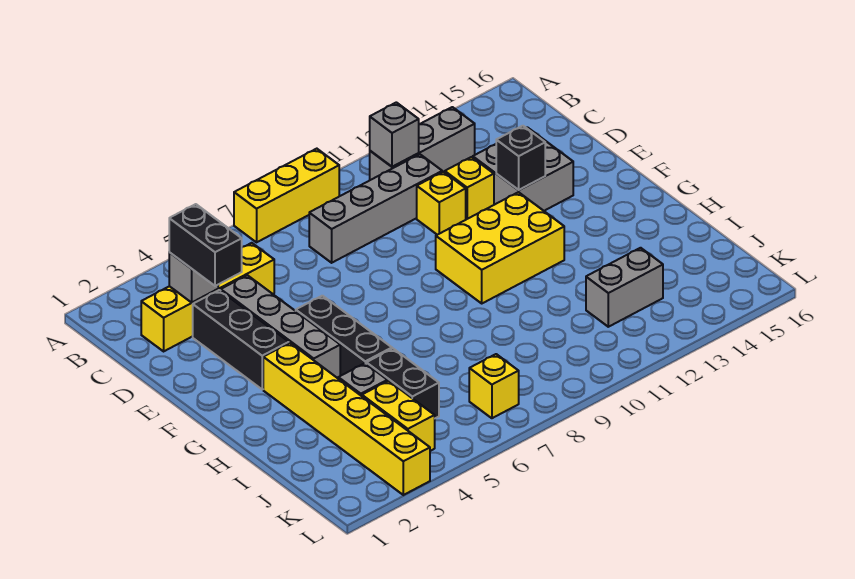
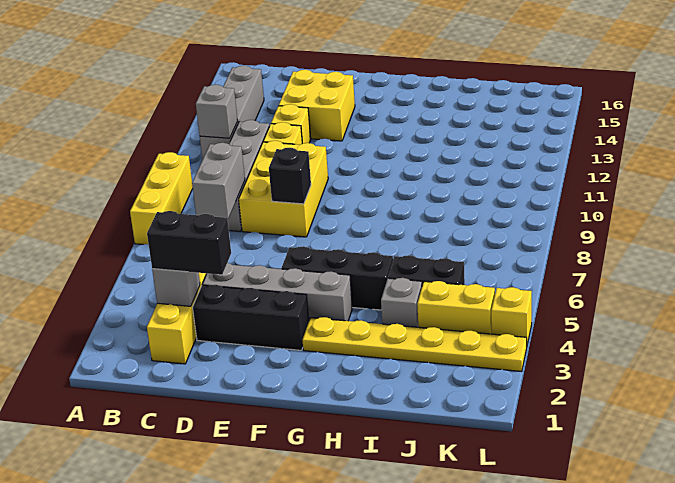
grey 1x3 brick [370,107,475,180] -> grey 1x4 brick [200,66,264,160]
grey 2x2 brick [473,127,573,211] -> yellow 2x2 brick [279,70,355,141]
black 1x1 brick [496,126,545,190] -> black 1x1 brick moved to [269,148,311,204]
yellow 2x3 brick [436,192,564,303] -> yellow 2x3 brick moved to [239,141,328,237]
yellow 1x6 brick [263,343,430,495] -> yellow 1x6 plate [303,317,527,372]
grey 1x2 brick [586,248,663,327] -> grey 1x2 brick moved to [192,143,245,219]
yellow 1x1 brick [469,354,519,418] -> yellow 1x1 brick moved to [491,287,532,344]

